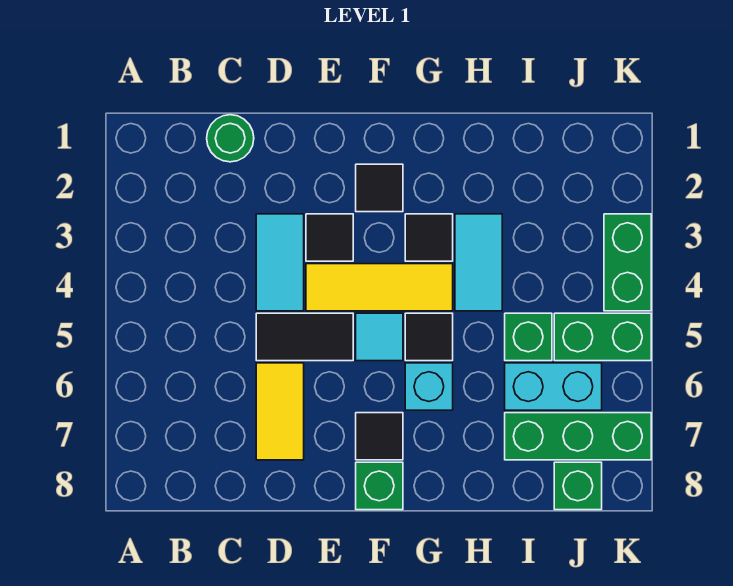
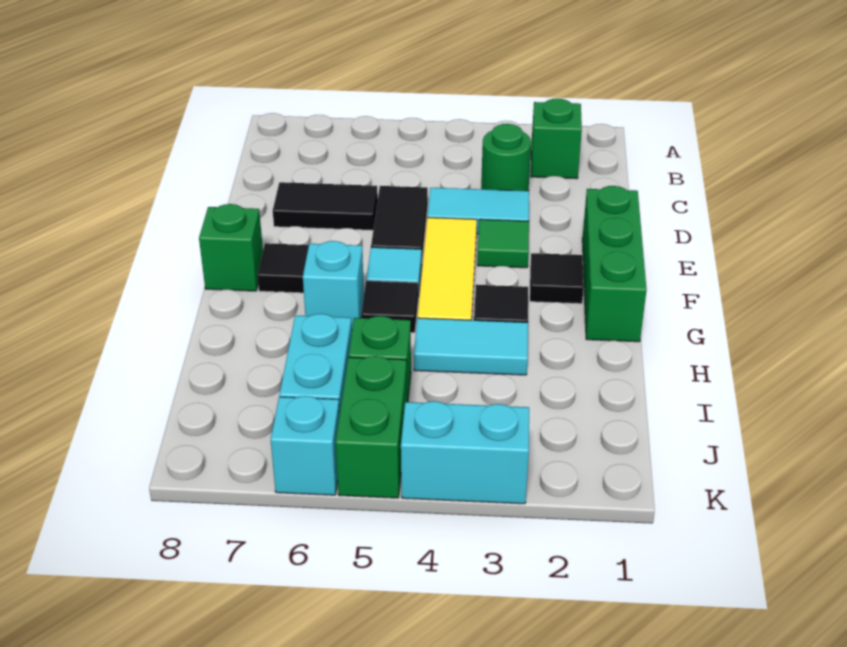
green 1x1 round brick [207,115,254,162] -> green 1x1 round brick moved to [481,124,531,191]
yellow 1x2 tile [256,363,304,460] -> black 1x2 tile [273,182,378,230]
black 1x1 tile [306,214,353,261] -> green 1x1 tile [477,219,529,268]
green 1x3 brick [505,413,651,460] -> green 1x3 brick moved to [582,186,647,342]
green 1x1 brick [554,462,602,510] -> green 1x1 brick moved to [531,98,582,179]
green 1x2 brick [604,214,651,311] -> cyan 1x2 brick [401,401,529,504]
none -> cyan 1x1 brick [271,396,340,495]

